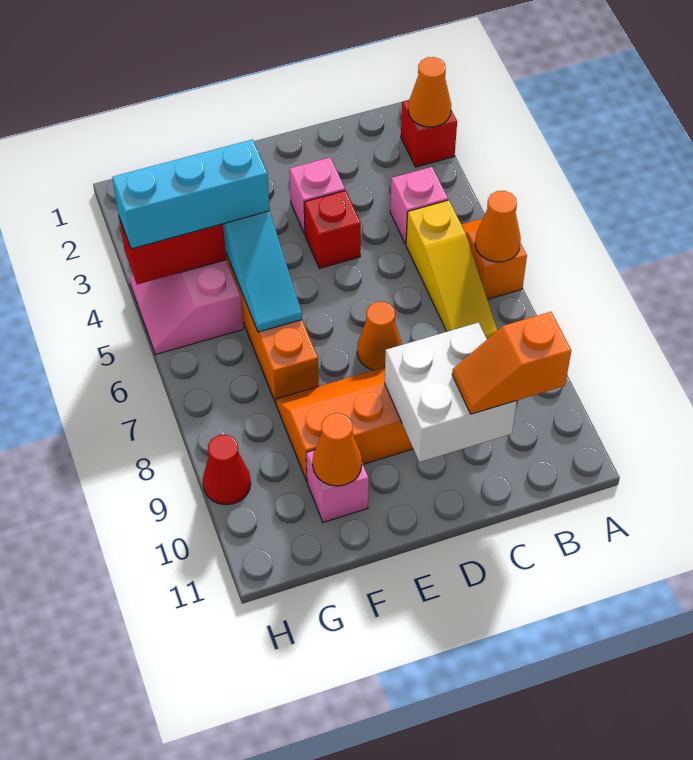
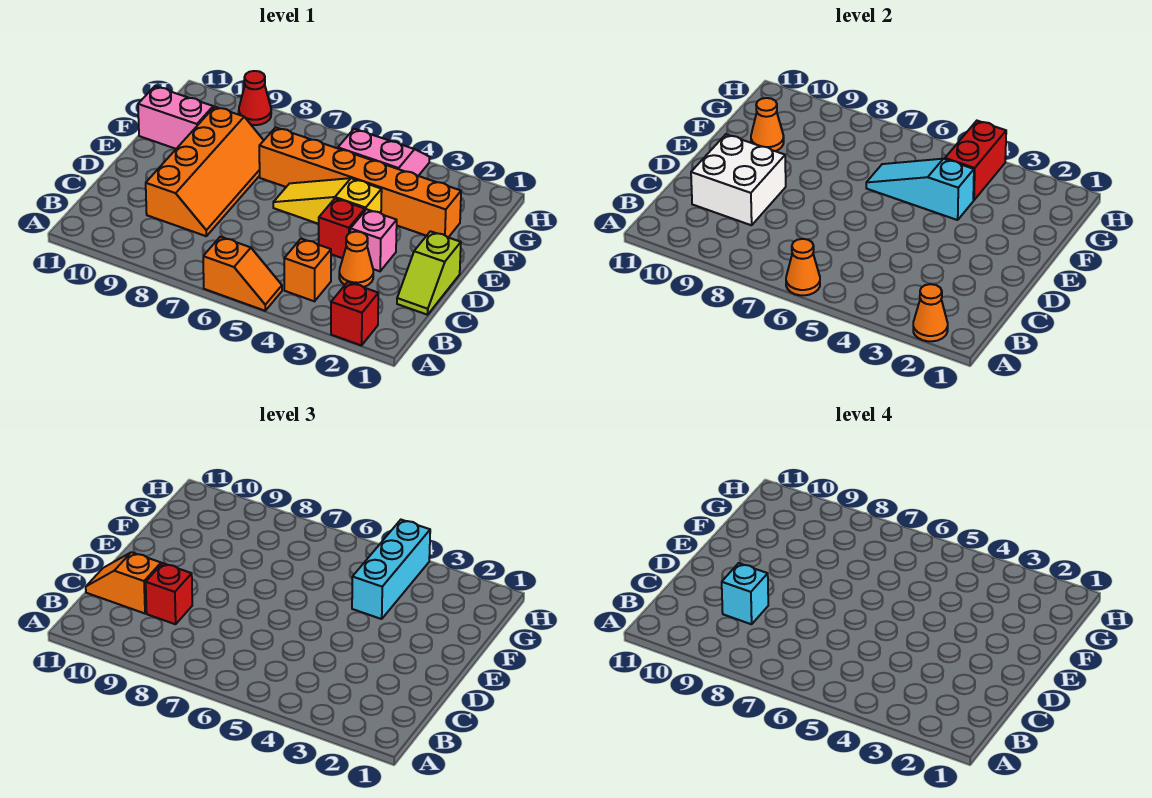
pink 1x1 brick [390,167,448,244] -> orange 1x1 brick [284,239,331,301]
yellow 1x3 slope [406,200,497,339] -> yellow 1x3 slope moved to [273,178,382,224]
orange 1x2 slope [452,312,571,414] -> orange 1x2 slope turned to [86,552,161,613]
none -> lime 1x2 slope [397,231,461,315]
none -> red 1x1 brick [146,563,192,624]
none -> cyan 1x1 brick [722,563,768,624]
orange 1x1 cone [357,302,402,370] -> orange 1x1 cone moved to [339,232,373,287]
pink 1x1 brick [306,450,369,522] -> pink 1x2 brick [138,86,213,149]

